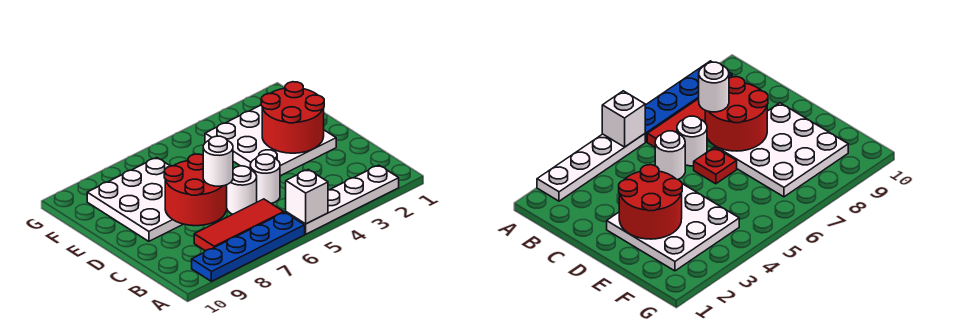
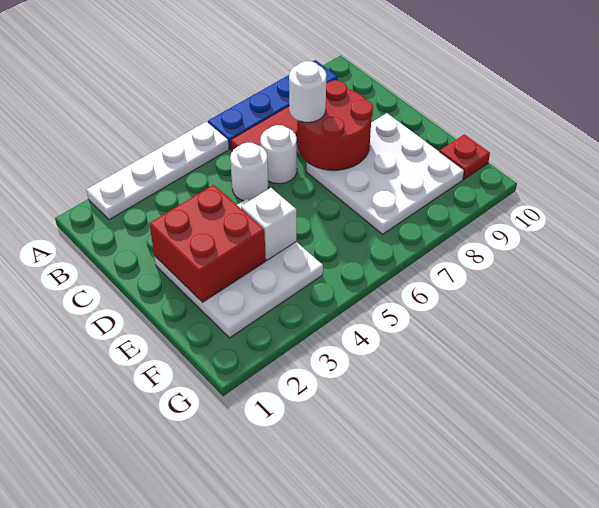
white 1x1 brick [286,169,328,224] -> white 1x1 brick moved to [241,188,296,260]
red 2x2 round brick [261,82,324,153] -> red 2x2 brick [149,185,266,302]
red 1x1 plate [694,147,737,184] -> red 1x1 plate moved to [440,134,490,179]

